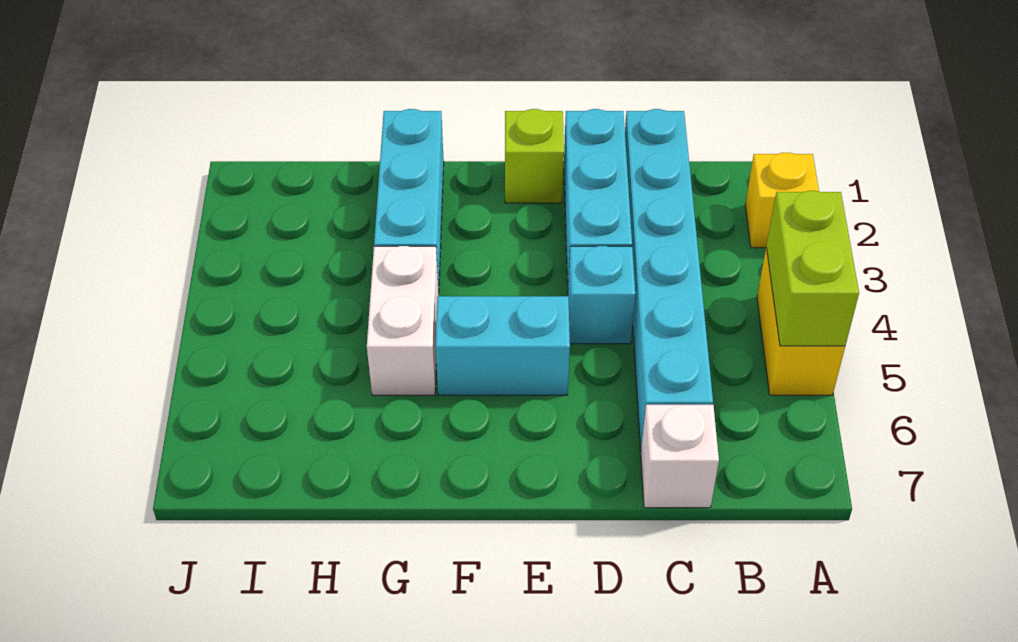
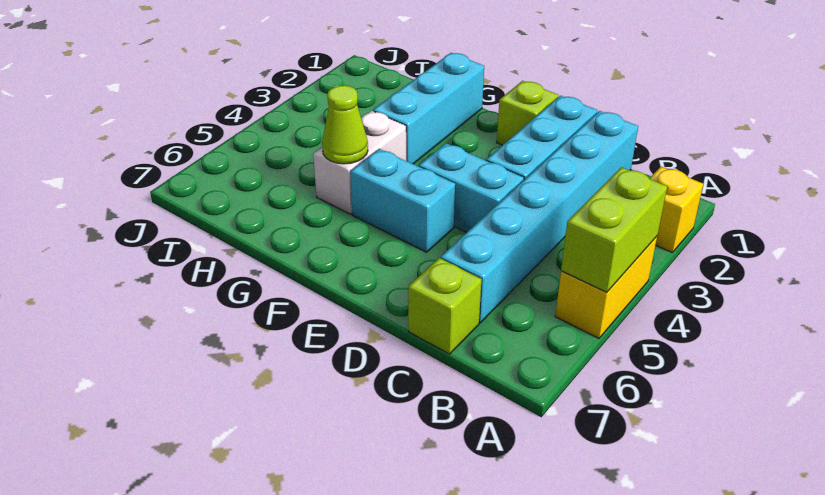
white 1x1 brick [641,405,719,508] -> lime 1x1 brick [408,258,482,354]
cyan 1x1 brick [568,246,635,344] -> cyan 1x2 brick [419,143,524,232]
none -> lime 1x1 cone [322,85,368,164]

